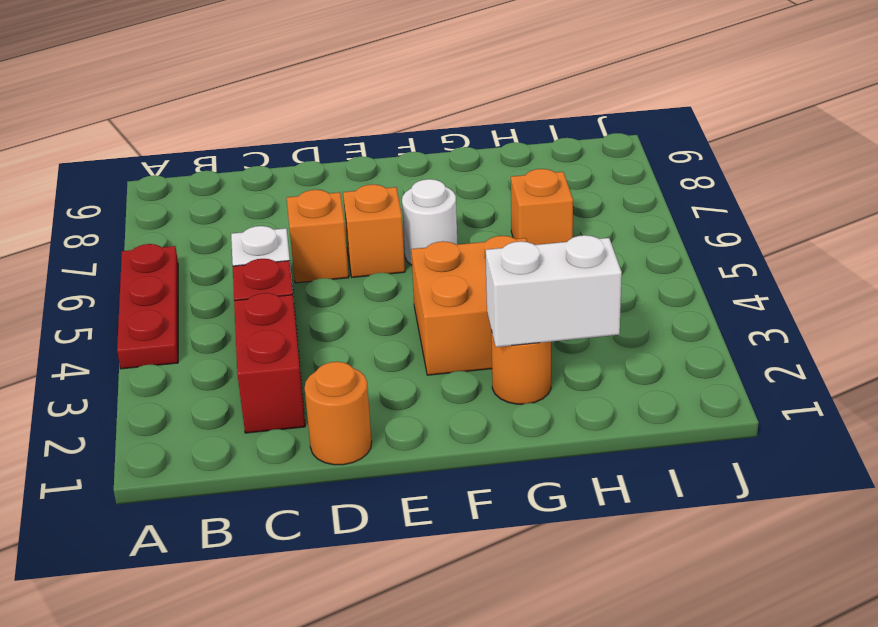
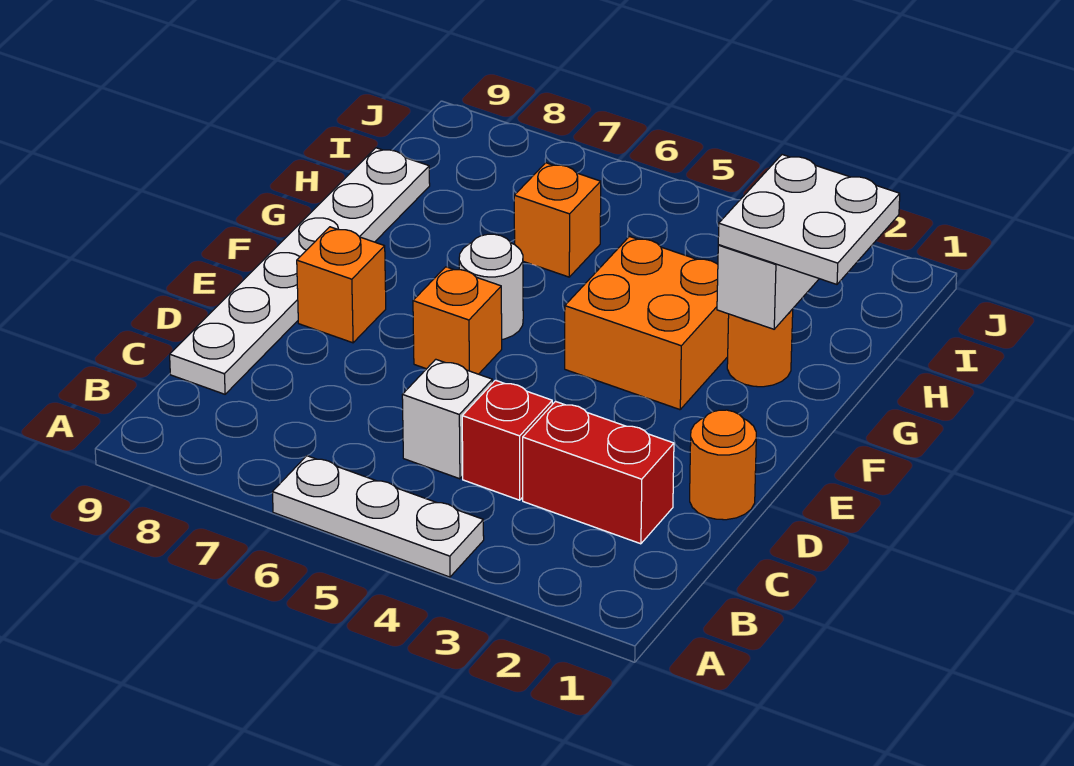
red 1x3 plate [117,244,178,369] -> white 1x3 plate [272,456,484,577]
none -> white 1x6 plate [170,148,430,394]
orange 1x1 brick [287,190,349,283] -> orange 1x1 brick moved to [297,227,386,343]
none -> white 2x2 plate [718,155,900,284]

